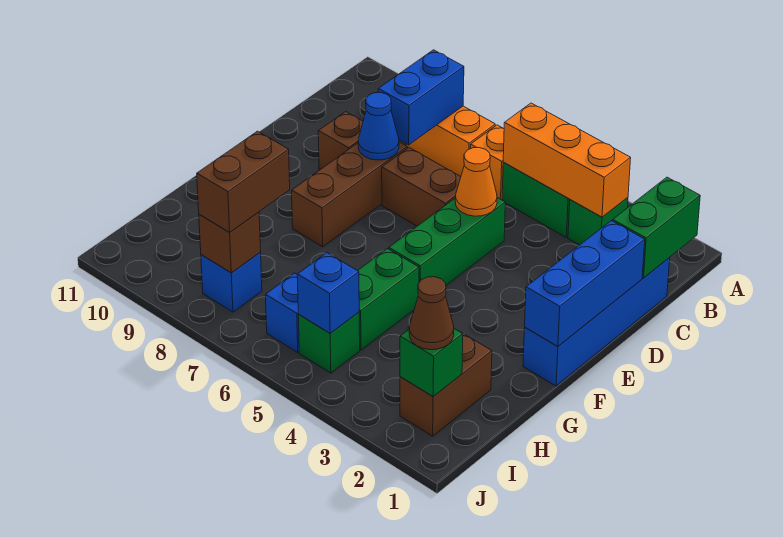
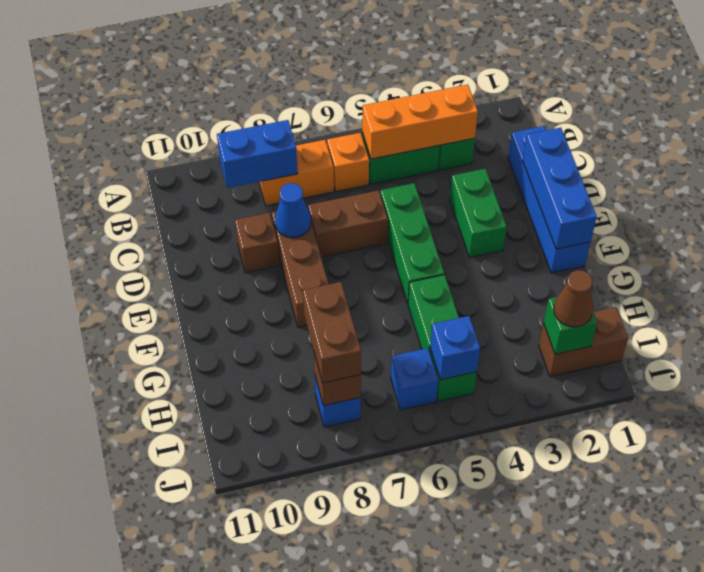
green 1x2 brick [613,177,700,278] -> green 1x2 brick moved to [450,169,507,258]
blue 1x2 brick [378,50,464,145] -> blue 1x2 brick turned to [217,120,298,188]
orange 1x1 cone [455,148,497,216] -> none
brown 1x2 brick [400,331,492,436] -> brown 1x2 brick turned to [539,307,628,377]

